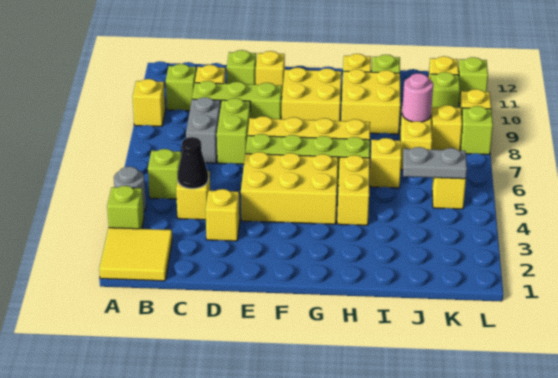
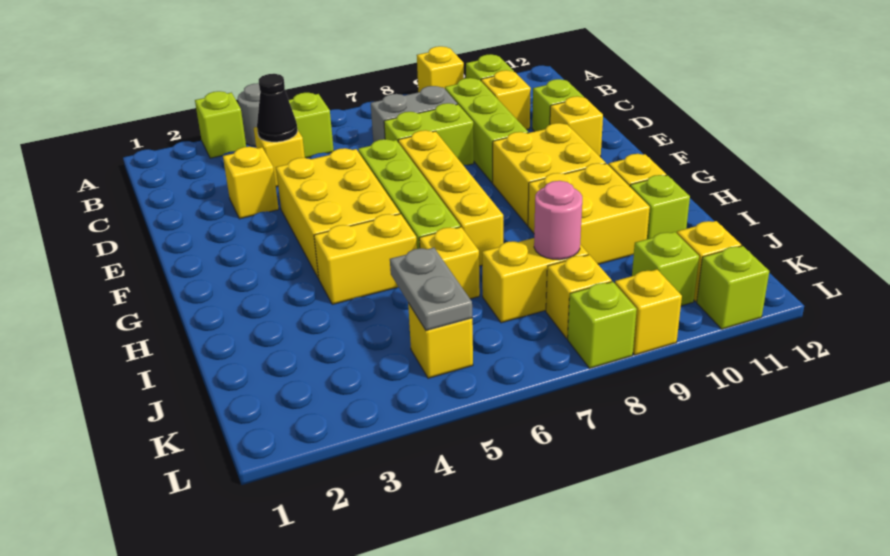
yellow 2x2 tile [99,228,172,281] -> none

